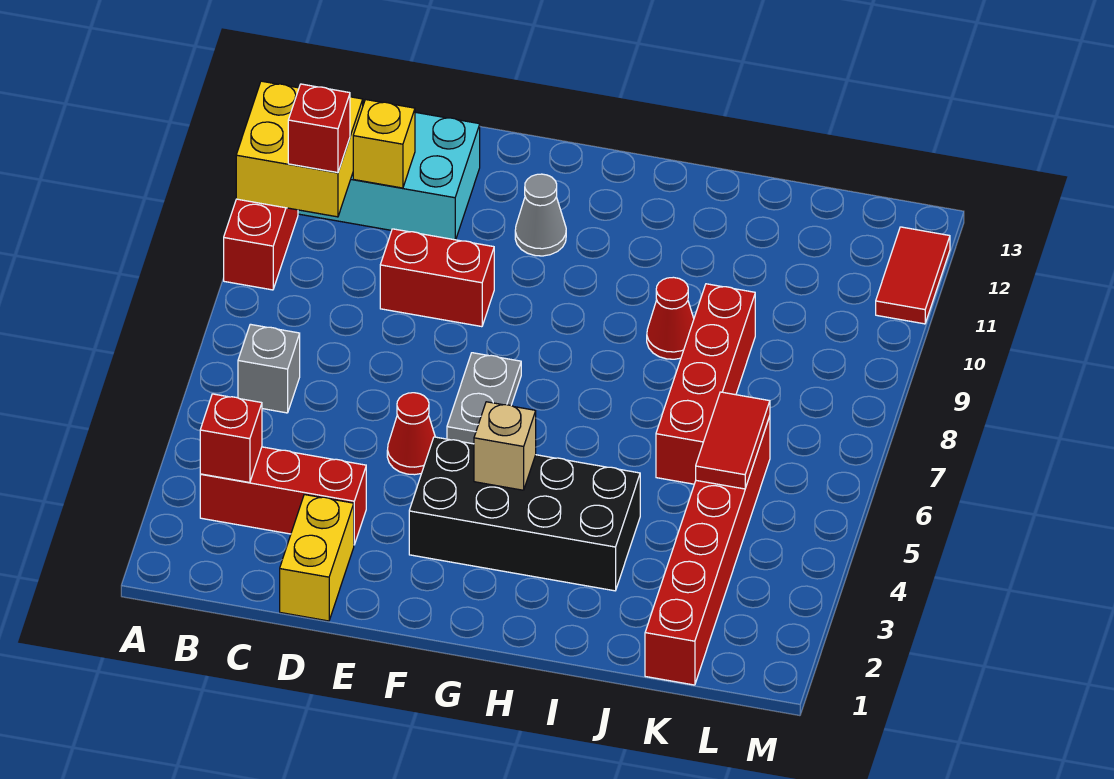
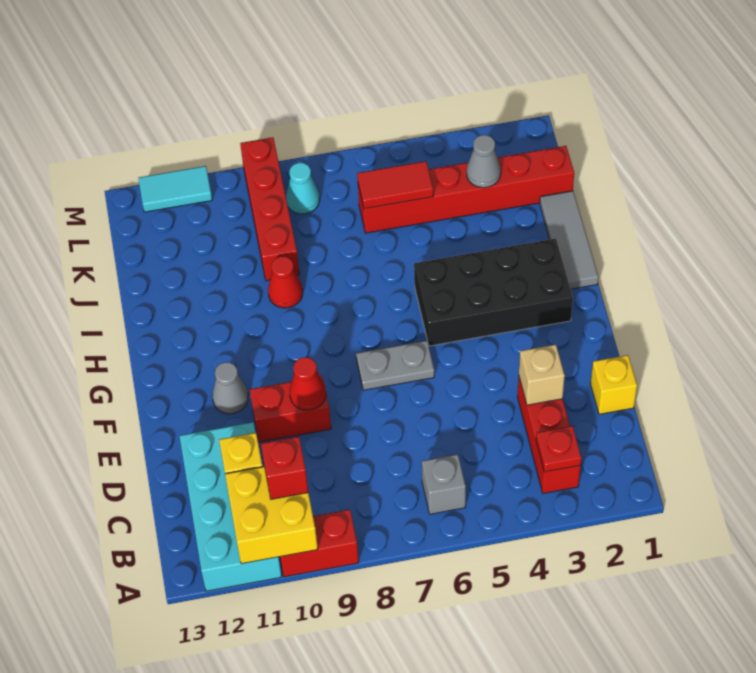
red 1x1 brick [200,394,262,483] -> red 1x1 plate [536,426,582,472]
yellow 1x2 brick [280,495,354,621] -> yellow 1x1 brick [591,355,637,414]
red 1x2 brick [380,229,494,327] -> red 1x2 brick turned to [250,376,331,442]
red 1x1 cone [387,393,435,475] -> red 1x1 cone moved to [290,357,326,410]
black 2x4 brick [409,437,640,591] -> black 2x4 brick turned to [414,239,573,346]
tan 1x1 brick [474,402,536,490] -> tan 1x1 brick moved to [519,345,565,405]
none -> grey 1x3 tile [540,191,599,289]
red 1x4 brick [656,284,755,484] -> red 1x4 brick turned to [240,137,299,281]
none -> grey 1x1 cone [467,135,501,188]
none -> cyan 1x1 cone [286,163,320,214]
red 1x2 tile [876,227,950,324] -> cyan 1x2 tile [138,166,212,212]

